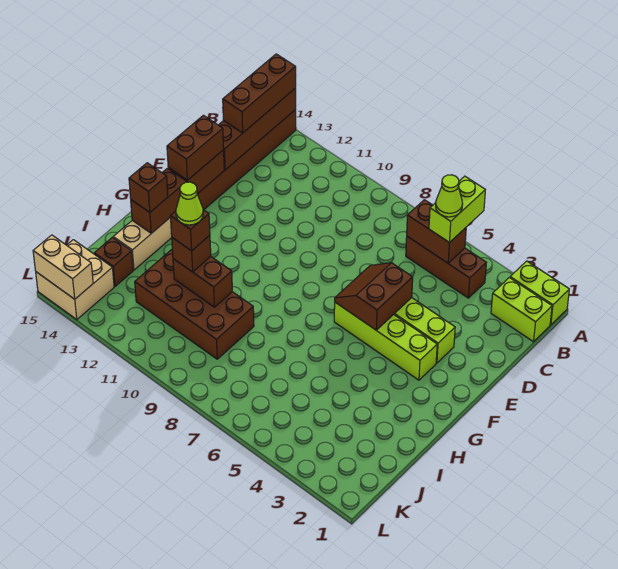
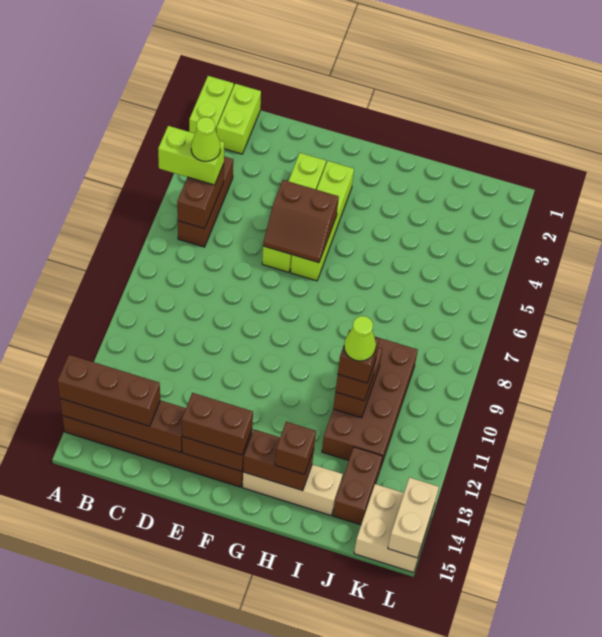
brown 1x1 brick [94,237,133,286] -> brown 1x2 brick [333,447,382,525]

